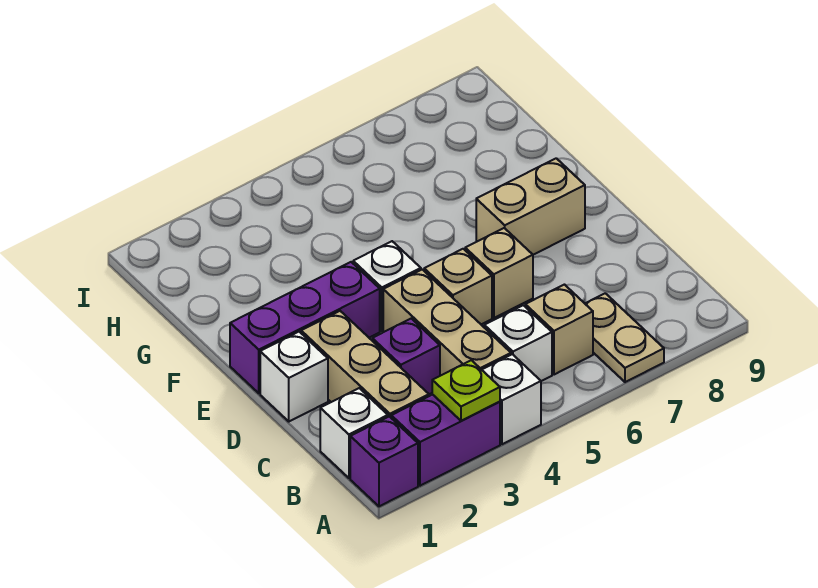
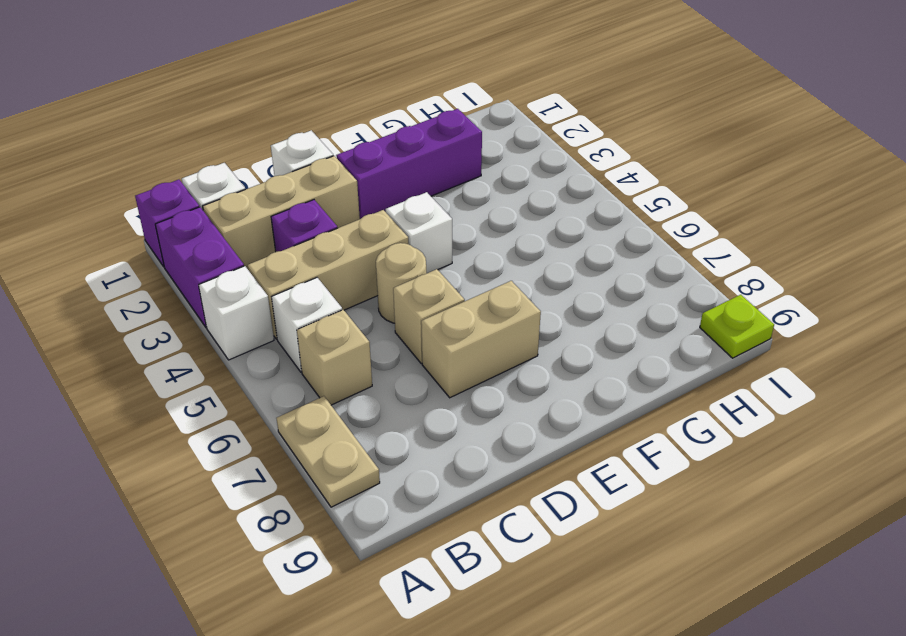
lime 1x1 plate [432,360,500,421] -> lime 1x1 plate moved to [700,295,774,358]
tan 1x2 plate [585,293,664,382] -> tan 1x2 plate turned to [276,396,380,507]
tan 1x1 brick [424,249,492,324] -> tan 1x1 round brick [376,243,426,323]
purple 1x3 brick [230,262,380,393] -> purple 1x3 brick turned to [336,109,482,219]
tan 1x2 brick [476,158,585,255] -> tan 1x2 brick turned to [421,281,541,398]

